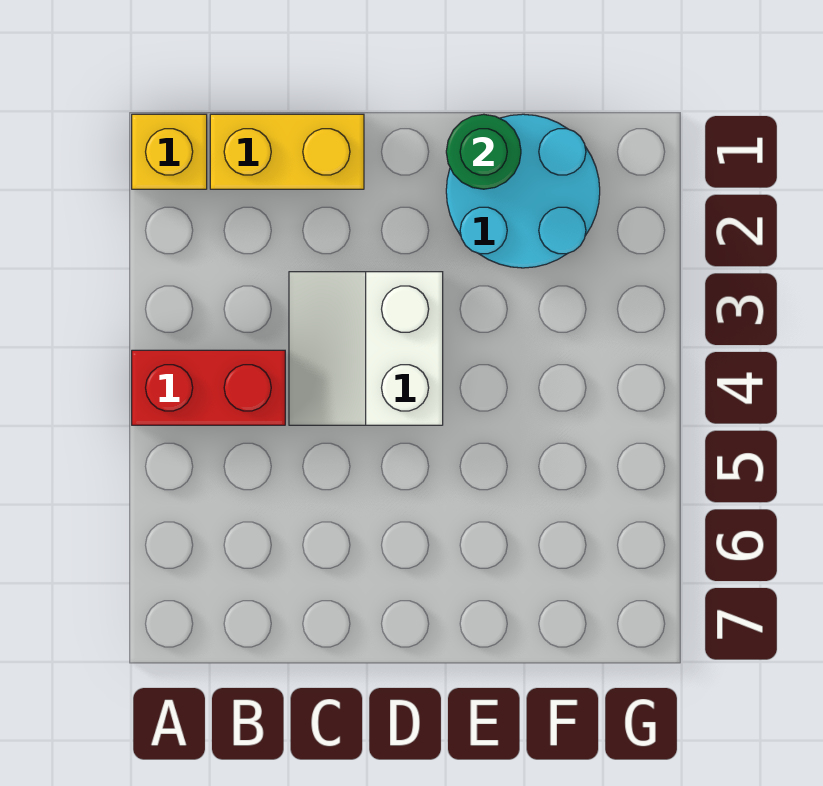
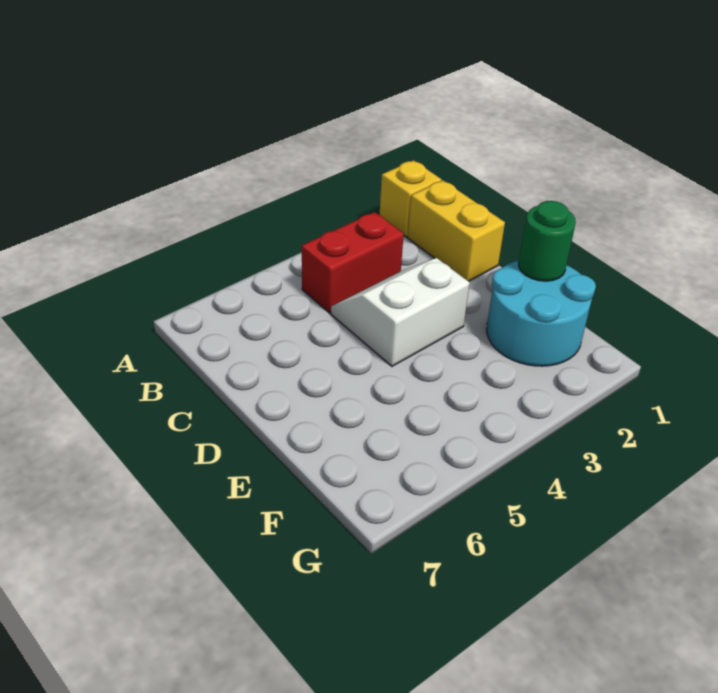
red 1x2 brick [132,350,285,425] -> red 1x2 brick turned to [302,212,404,313]

